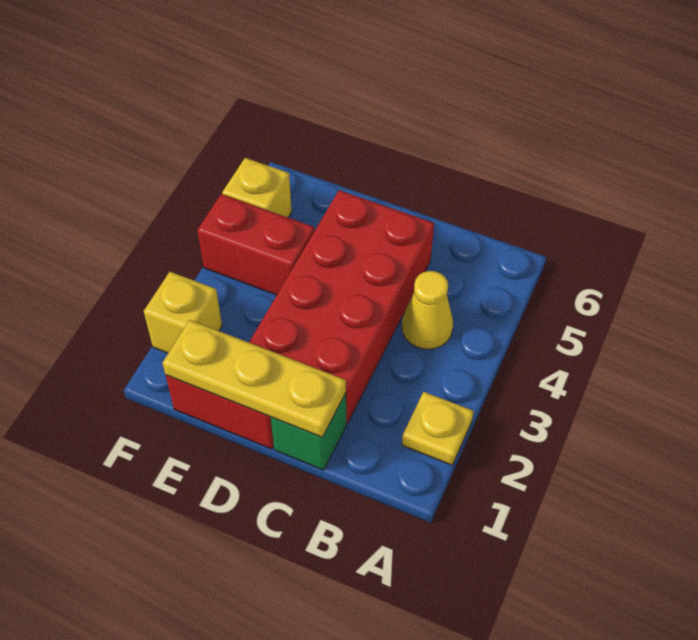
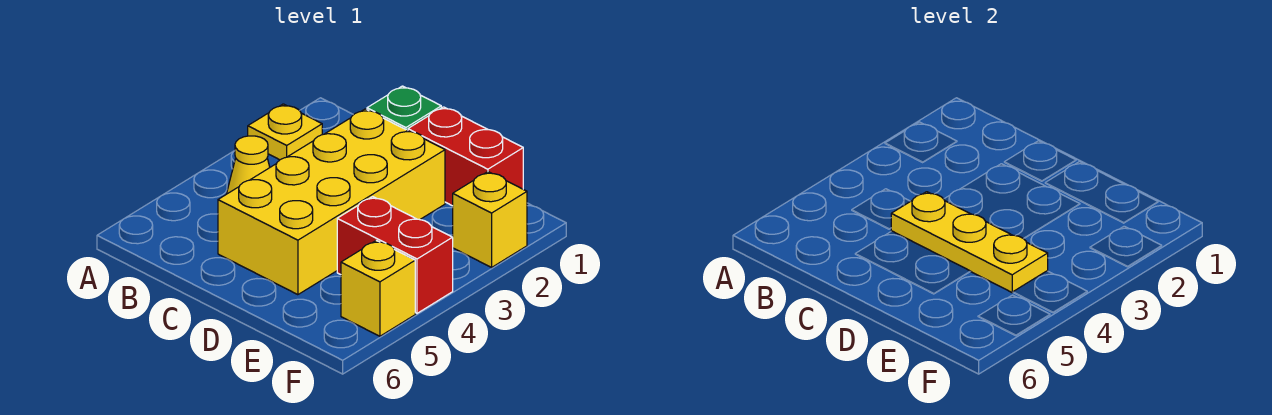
yellow 1x3 plate [162,320,346,437] -> yellow 1x3 plate moved to [891,192,1048,292]
red 2x4 brick [249,190,434,424] -> yellow 2x4 brick [218,109,445,295]

